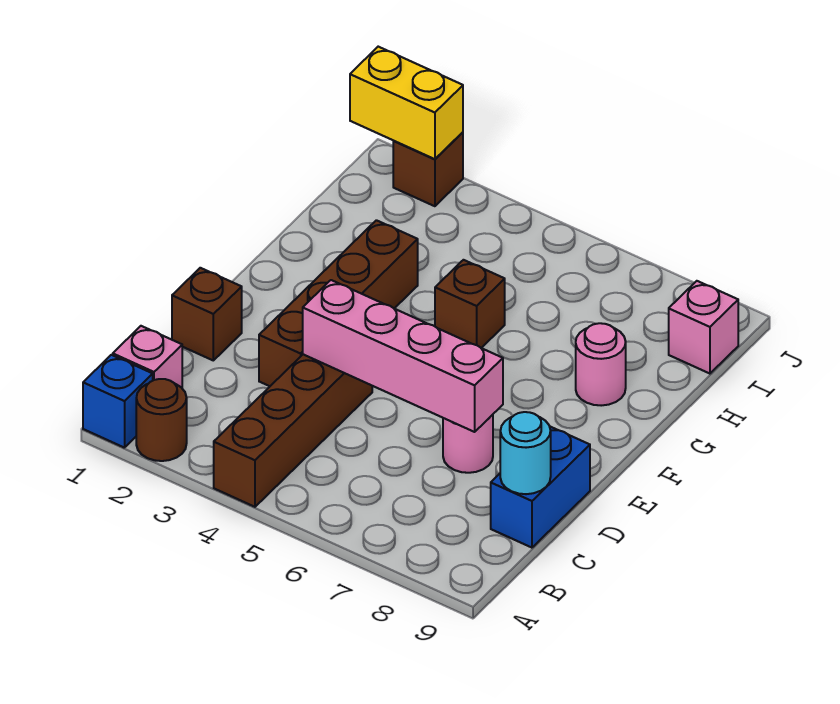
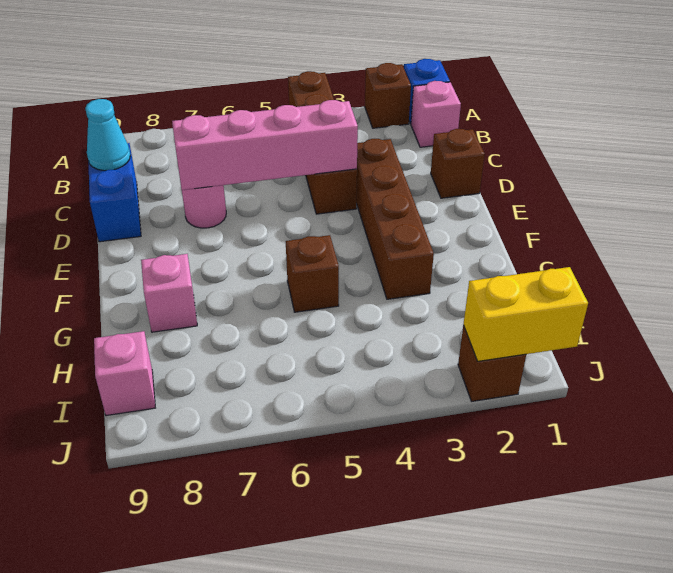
brown 1x1 round brick [136,379,187,461] -> brown 1x1 brick [365,63,411,128]
cyan 1x1 round brick [500,412,551,494] -> cyan 1x1 cone [85,99,130,171]
pink 1x1 round brick [576,323,626,406] -> pink 1x1 brick [141,254,197,332]

